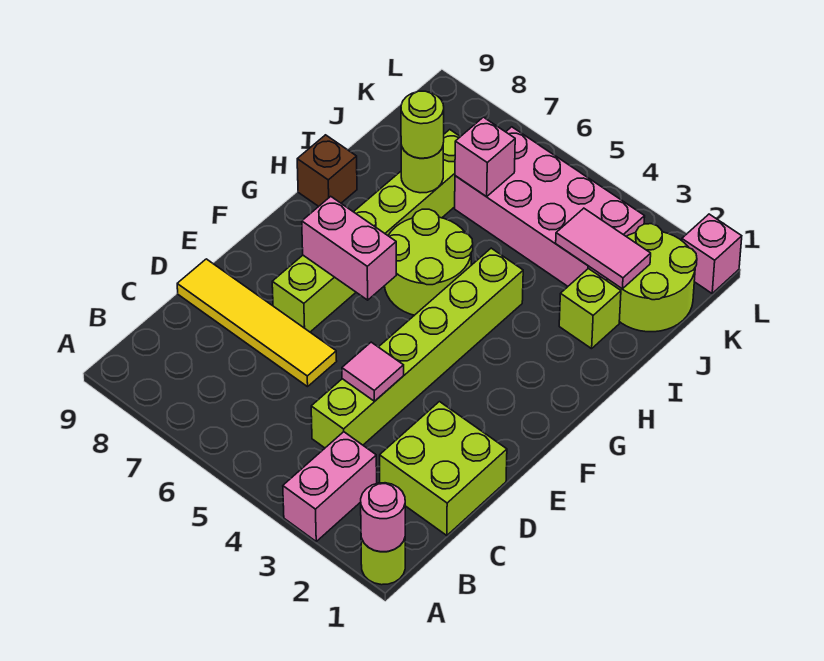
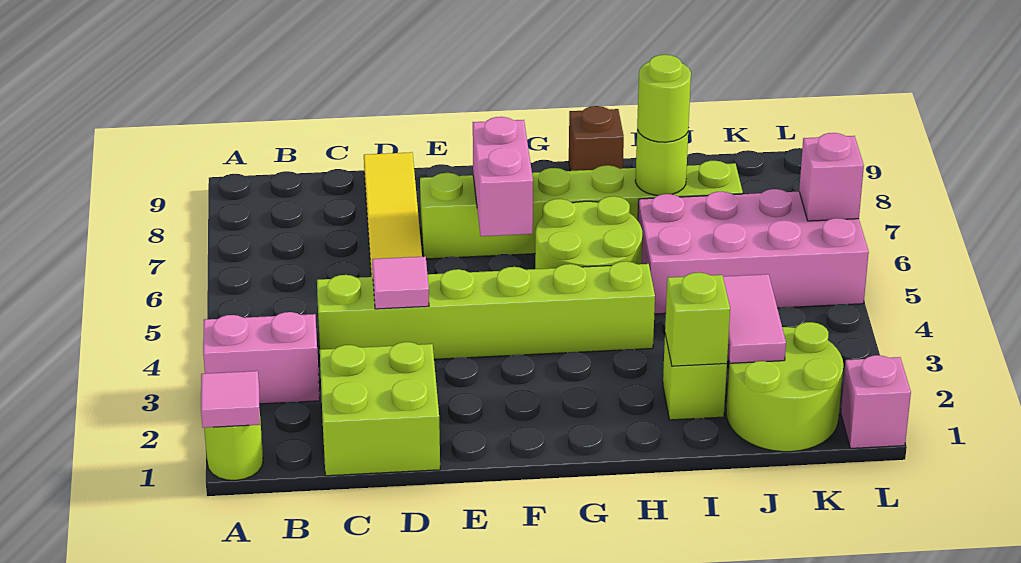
pink 1x1 round brick [361,483,405,552] -> pink 1x1 tile [201,371,260,428]
none -> lime 1x1 brick [665,272,730,366]
pink 2x4 brick [455,127,645,286] -> pink 2x4 brick turned to [638,189,869,314]
pink 1x1 brick [455,117,515,197] -> pink 1x1 brick moved to [799,133,864,221]

